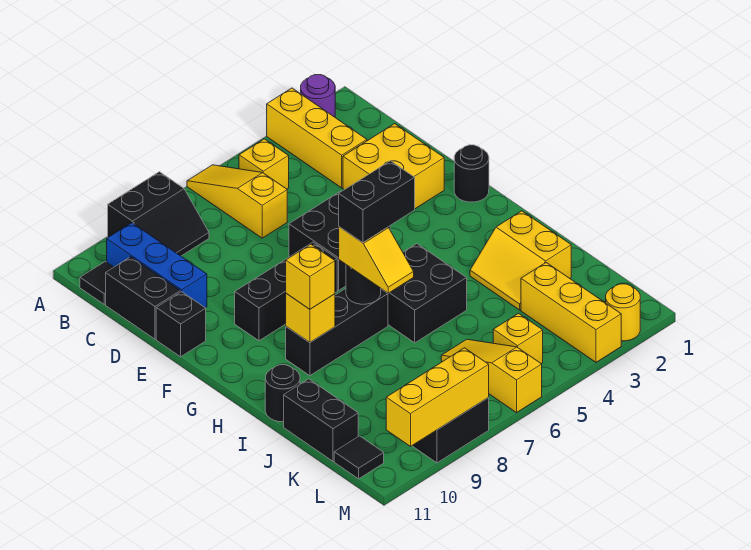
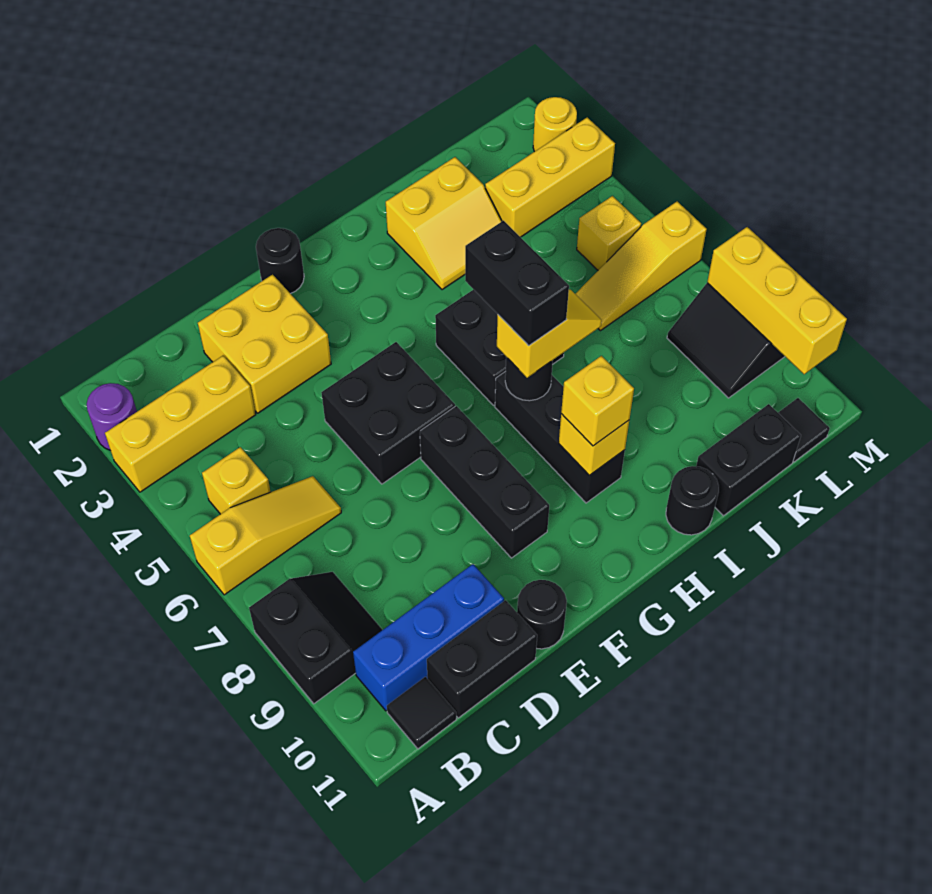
yellow 1x3 slope [187,165,287,238] -> yellow 1x3 slope turned to [190,476,341,595]
black 1x1 brick [156,292,206,357] -> black 1x1 round brick [517,580,567,649]

